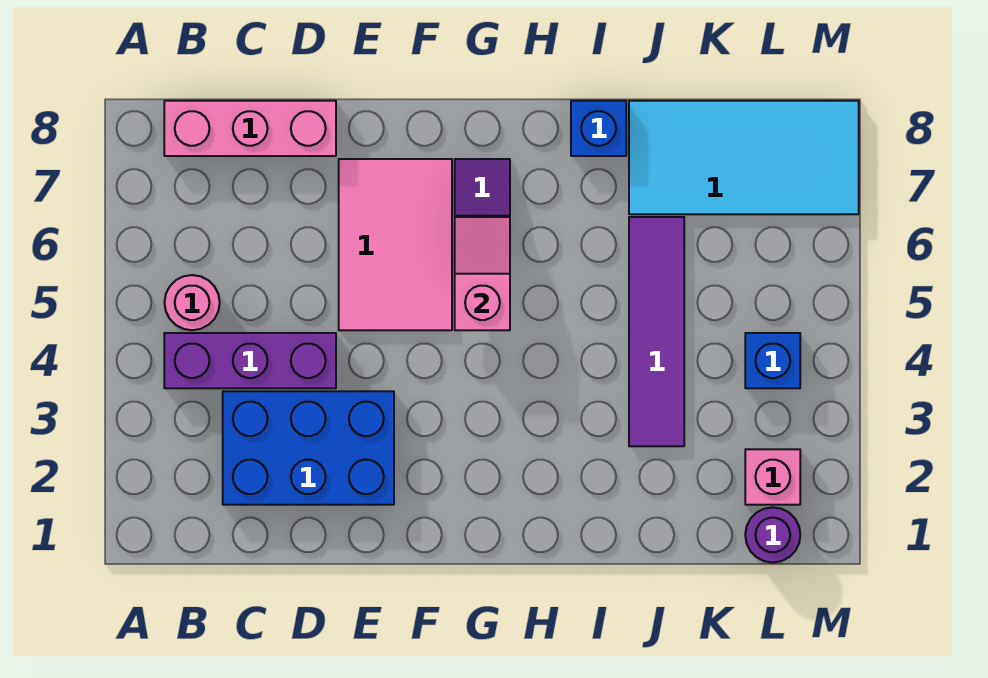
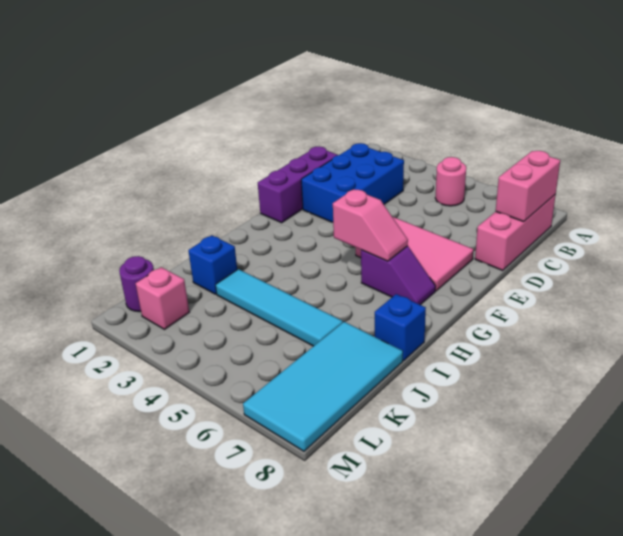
purple 1x3 brick [164,333,336,388] -> purple 1x3 brick moved to [258,146,337,223]
none -> pink 1x2 brick [496,151,560,222]
purple 1x4 tile [629,217,684,446] -> cyan 1x4 tile [216,269,343,346]
blue 1x1 brick [745,333,800,388] -> blue 1x1 brick moved to [188,235,237,294]

